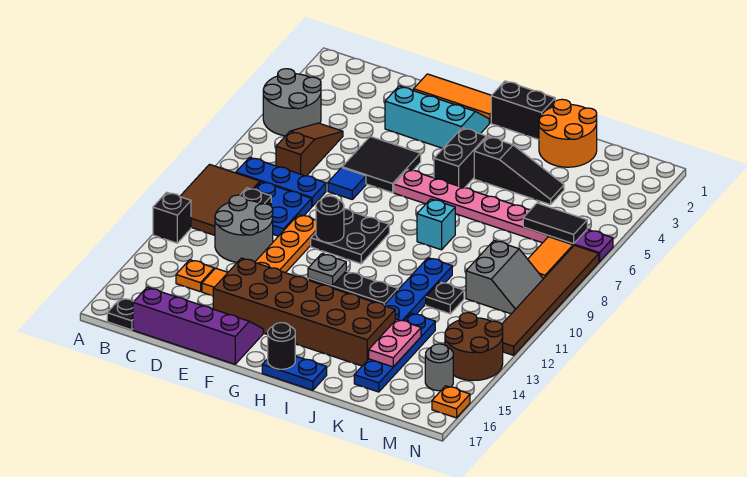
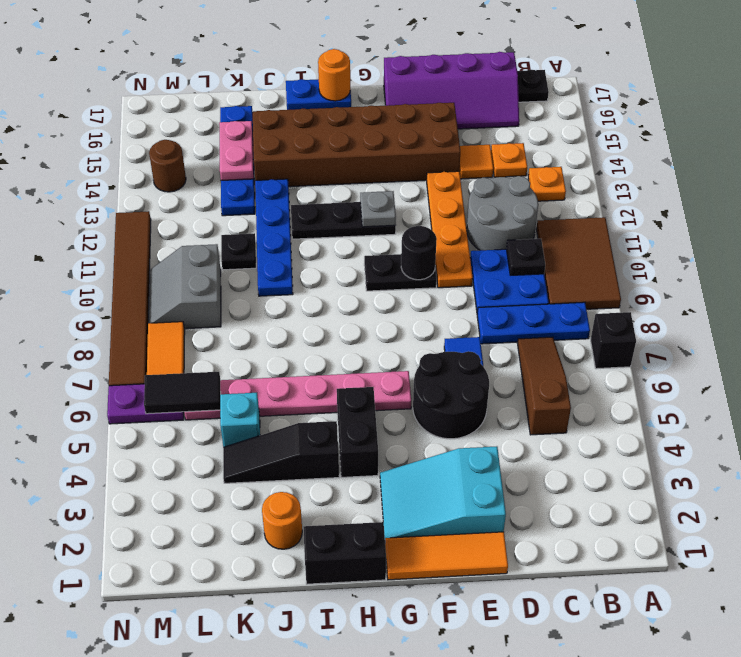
grey 2x2 round brick [263,69,321,136] -> none
black 1x1 brick [153,192,191,243] -> black 1x1 brick moved to [591,312,636,369]
brown 1x3 slope [276,123,343,176] -> brown 1x3 slope turned to [518,337,571,435]
cyan 2x3 slope [385,86,489,148] -> cyan 2x3 slope turned to [380,446,506,538]
black 2x2 tile [342,136,421,193] -> black 2x2 round brick [413,351,489,439]
black 2x2 plate [311,209,389,264] -> black 1x2 plate [364,254,437,291]
black 1x1 round brick [268,323,295,369] -> orange 1x1 round brick [318,49,350,101]
cyan 1x1 brick [417,199,455,250] -> cyan 1x1 brick moved to [220,393,260,447]
orange 2x2 round brick [539,99,597,167] -> orange 1x1 round brick [262,492,302,549]
brown 2x2 round brick [445,313,503,380] -> brown 1x1 round brick [149,140,186,192]
grey 1x1 round brick [425,344,453,391] -> none
orange 1x1 plate [432,386,470,418] -> orange 1x1 plate moved to [528,167,566,201]

